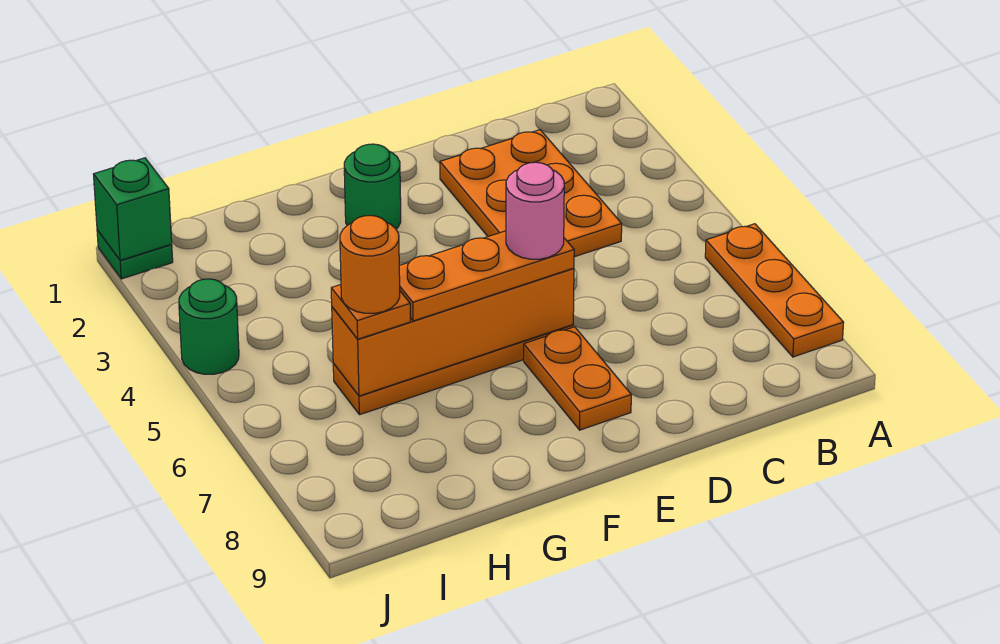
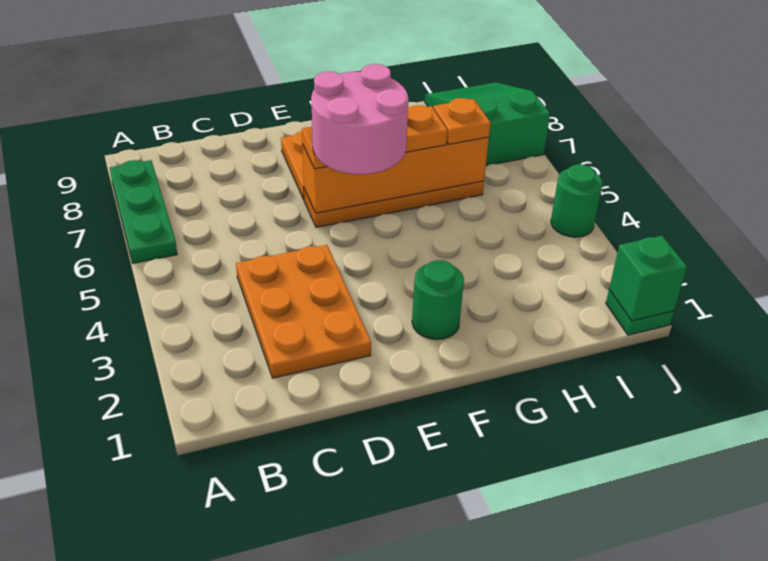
orange 1x3 plate [705,224,844,357] -> green 1x3 plate [110,160,177,263]
pink 1x1 round brick [506,162,564,259] -> pink 2x2 round brick [311,64,409,174]
orange 1x1 round brick [340,215,400,313] -> none
none -> green 2x3 slope [425,82,550,166]

